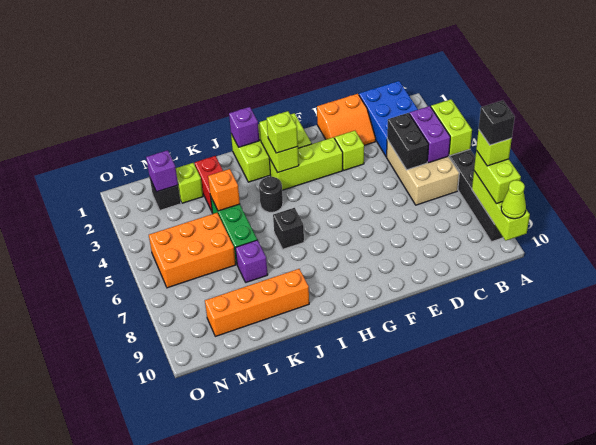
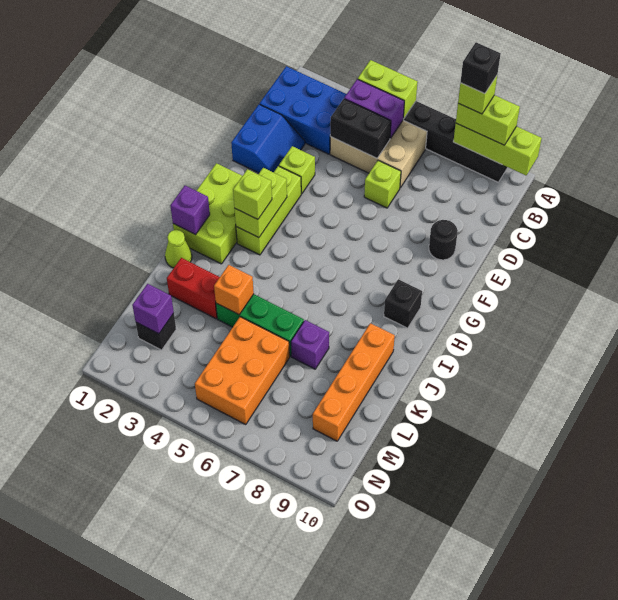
lime 1x1 cone [501,180,526,219] -> lime 1x1 cone moved to [165,230,192,268]
orange 2x2 slope [317,94,376,145] -> blue 2x2 slope [231,104,305,173]
lime 1x2 brick [260,120,299,172] -> lime 1x2 brick turned to [235,168,287,238]
black 1x1 round brick [259,177,283,212] -> black 1x1 round brick moved to [429,220,458,260]
black 1x1 brick [273,208,304,249] -> black 1x1 brick moved to [384,279,422,328]
lime 1x1 brick [176,163,203,203] -> lime 1x1 brick moved to [364,161,401,208]

